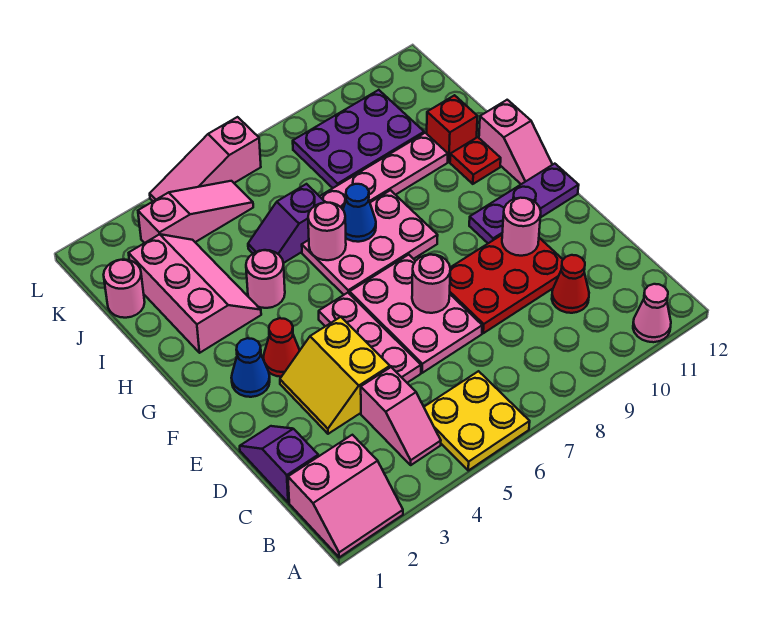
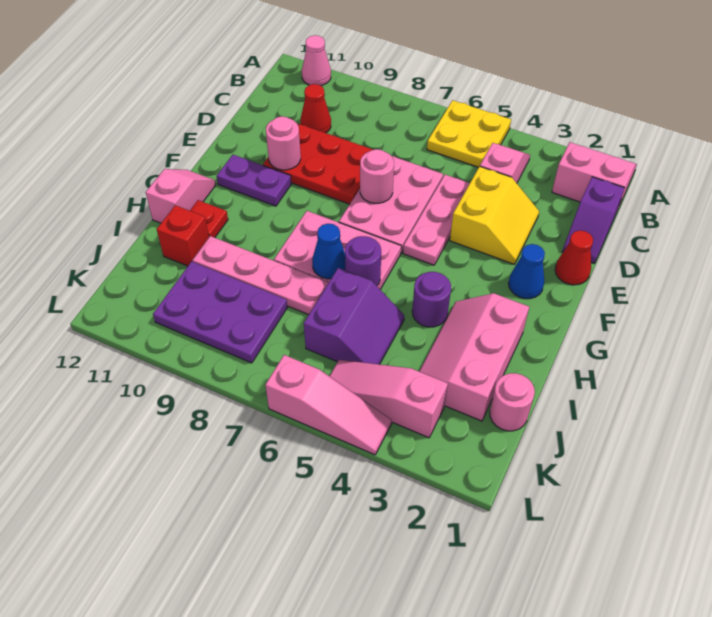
red 1x1 cone [263,318,300,377] -> red 1x1 cone moved to [555,230,593,285]
purple 1x3 plate [469,164,579,243] -> purple 1x2 plate [217,155,291,206]
pink 1x1 round brick [246,250,285,308] -> purple 1x1 round brick [412,272,451,327]
pink 1x1 round brick [308,202,346,260] -> purple 1x1 round brick [345,236,381,286]
purple 1x2 slope [248,184,325,263] -> purple 2x2 slope [304,268,404,365]

